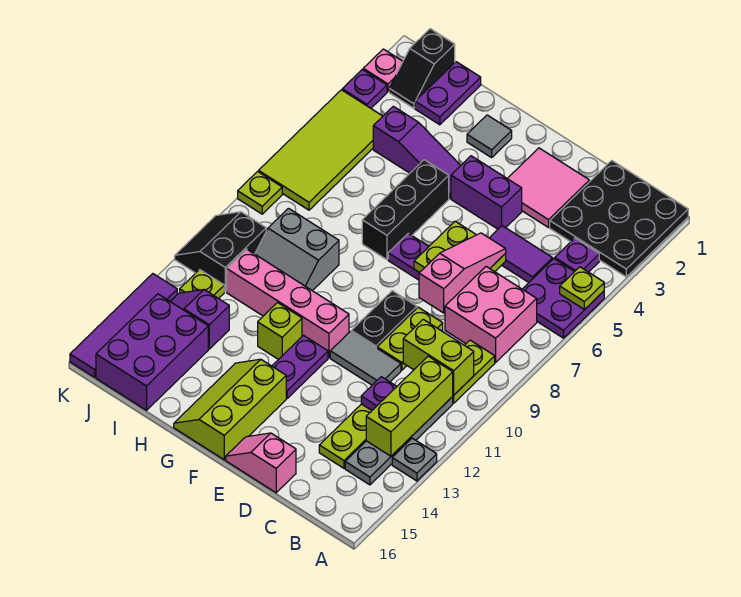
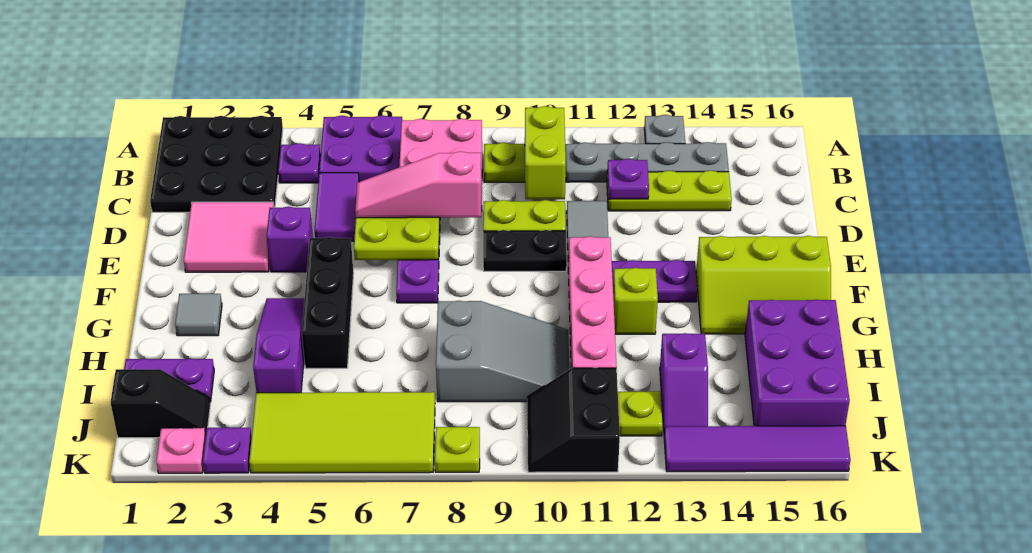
lime 1x1 plate [560,267,604,310] -> none
lime 1x3 brick [366,356,453,456] -> none
pink 1x2 slope [226,433,296,493] -> none
purple 1x2 brick [451,156,522,229] -> purple 1x1 brick [267,206,313,272]
black 1x3 brick [362,160,449,260] -> black 1x3 brick turned to [302,237,354,368]
grey 2x2 slope [255,208,339,291] -> grey 2x3 slope [436,301,569,402]
purple 2x3 brick [96,294,208,410] -> purple 2x3 brick turned to [745,300,850,426]
black 2x2 slope [175,212,266,292] -> black 2x2 slope turned to [527,368,620,472]

